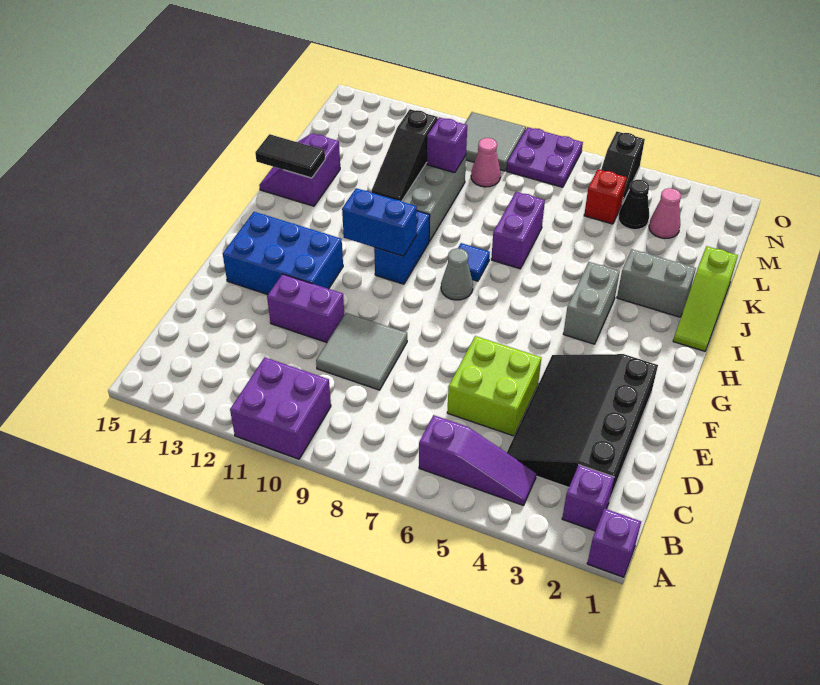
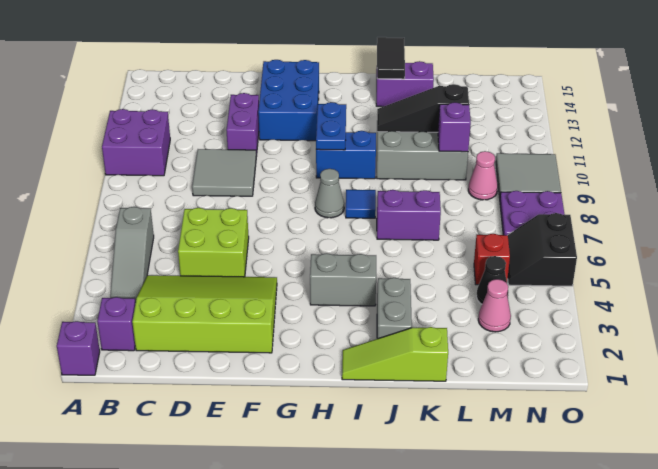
purple 1x3 slope [419,415,536,506] -> grey 1x3 slope [110,207,154,302]
black 3x4 slope [507,354,658,498] -> lime 3x4 slope [132,275,277,353]
blue 1x2 brick [342,188,417,256] -> blue 1x2 plate [316,102,346,150]
black 1x2 slope [601,132,645,203] -> black 2x2 slope [508,213,577,286]

